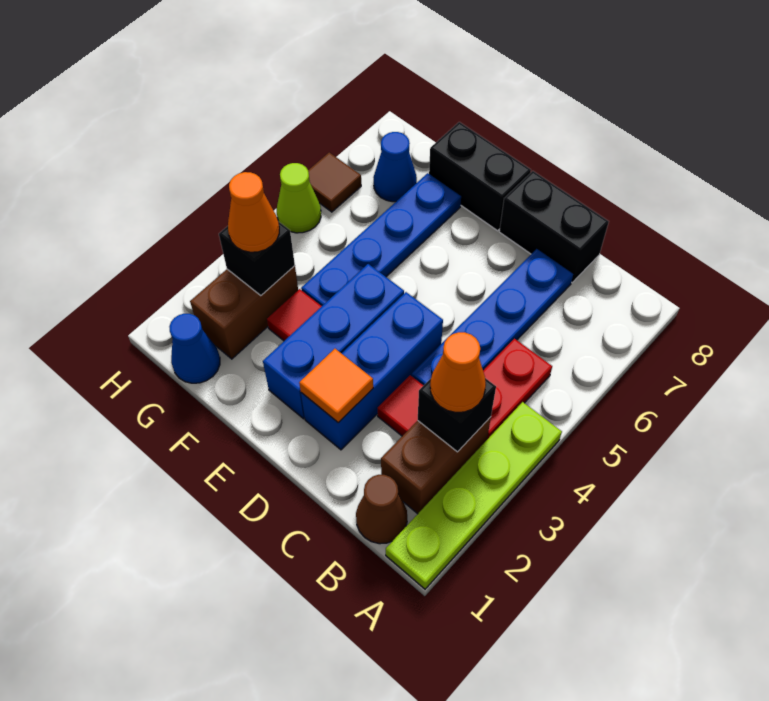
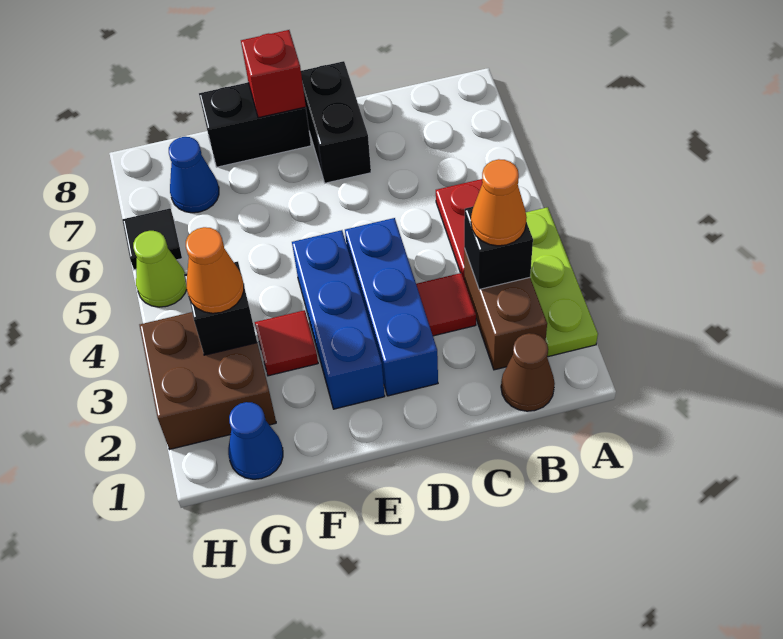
lime 1x4 plate [386,402,562,589] -> lime 1x3 plate [526,207,598,357]
blue 1x4 plate [412,249,573,385] -> none
black 1x2 brick [499,171,609,283] -> black 1x2 brick turned to [301,61,371,183]
orange 1x1 tile [299,349,373,423] -> none
none -> red 1x1 brick [241,30,306,118]
blue 1x4 plate [301,173,461,306] -> none
brown 1x2 brick [190,266,298,359] -> brown 2x2 brick [140,312,276,450]
brown 1x1 tile [308,152,361,212] -> black 1x1 tile [122,208,182,270]

